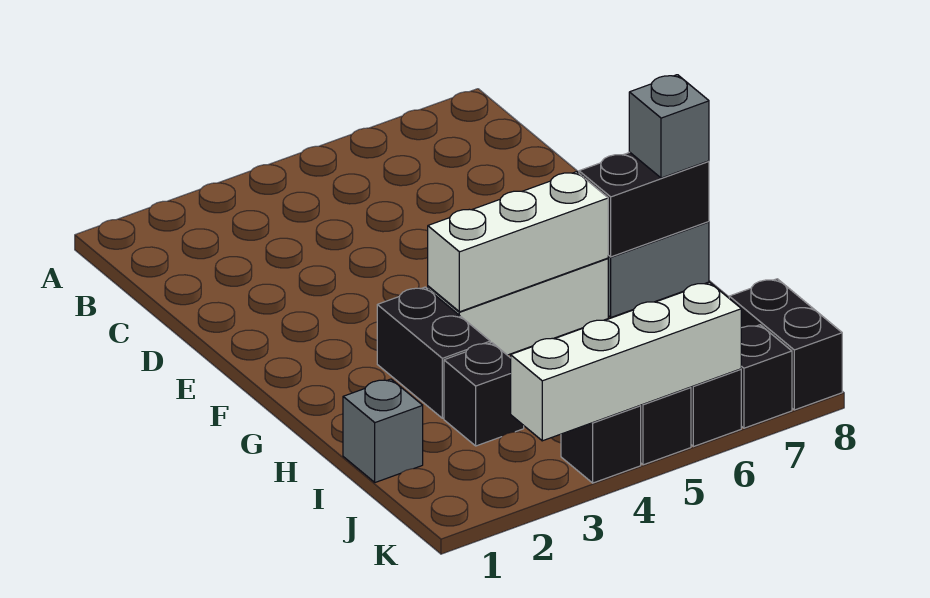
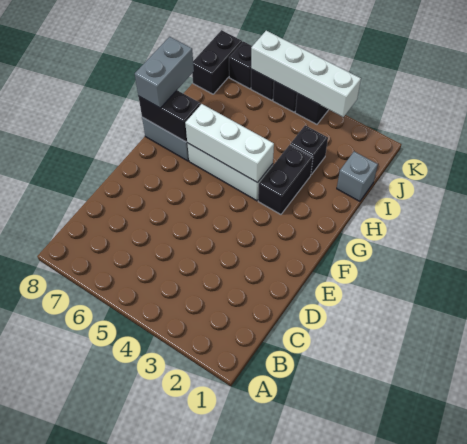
grey 1x1 brick [629,75,709,178] -> grey 1x2 brick [135,37,194,108]

